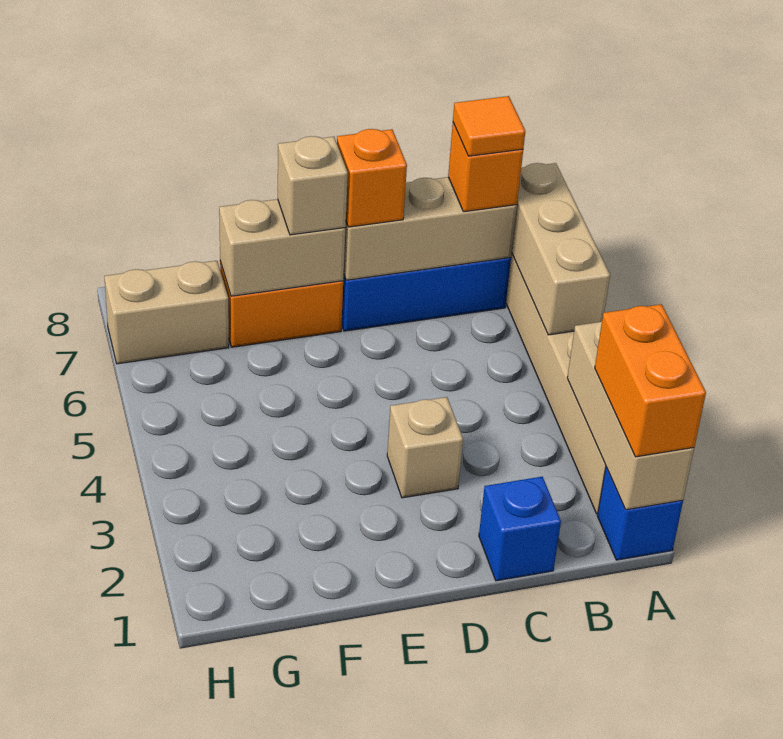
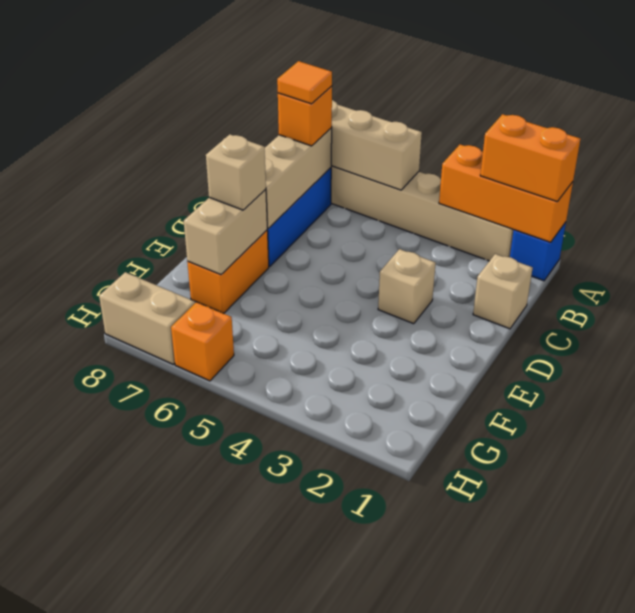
tan 1x3 brick [567,322,694,510] -> orange 1x3 brick [439,145,573,242]
blue 1x1 brick [479,477,561,581] -> tan 1x1 brick [473,254,533,329]
orange 1x1 brick [337,129,407,227] -> orange 1x1 brick moved to [171,302,234,381]
tan 1x2 brick [104,261,229,364] -> tan 1x2 brick turned to [99,272,195,365]

